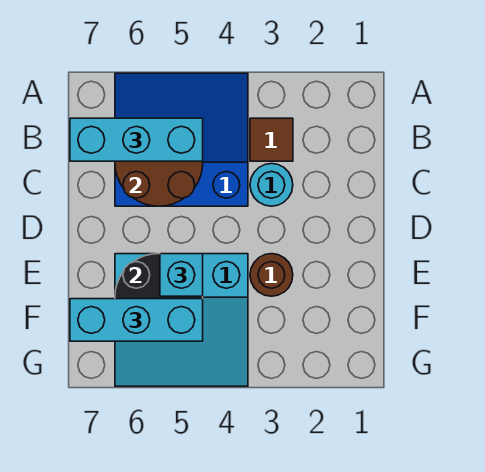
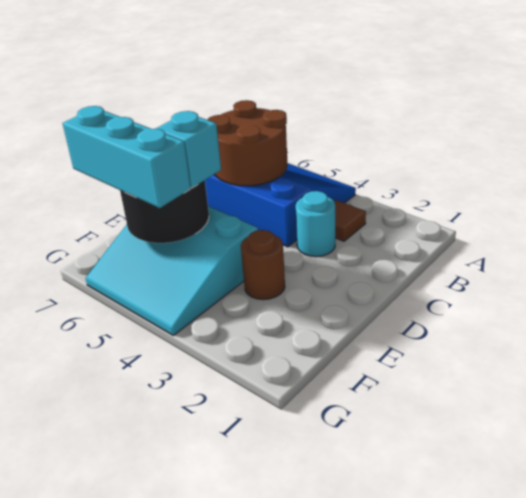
cyan 1x3 brick [70,118,203,161] -> none

